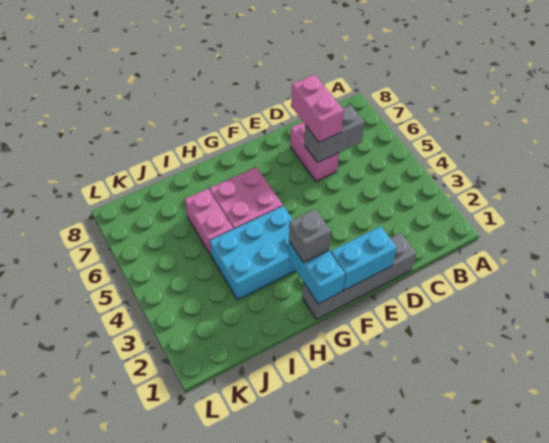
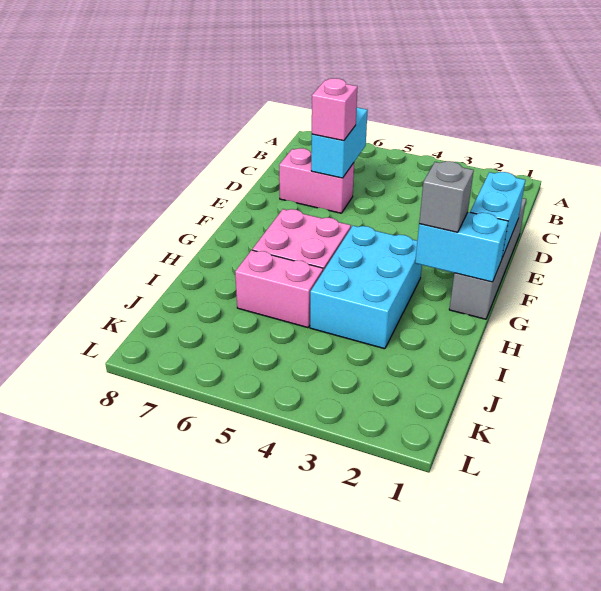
grey 1x2 brick [304,105,365,163] -> cyan 1x2 brick [311,108,368,178]
pink 1x2 brick [291,74,344,142] -> pink 1x1 brick [312,78,357,141]

